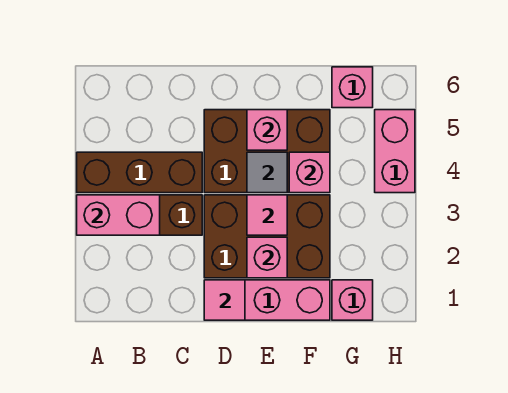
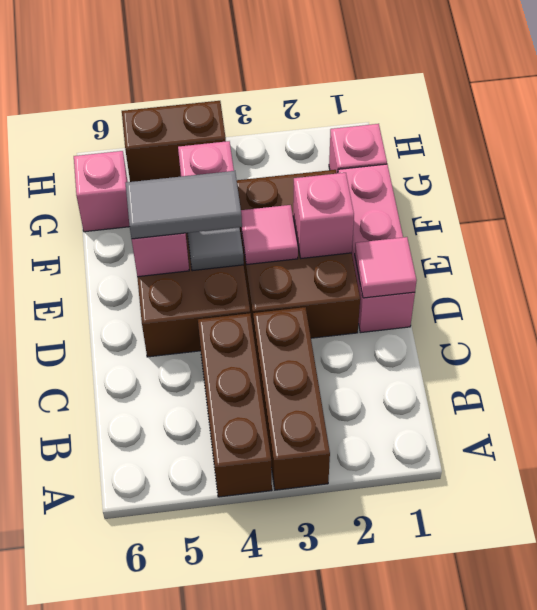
pink 1x2 brick [77,195,160,235] -> none
none -> grey 1x2 tile [126,171,242,239]
pink 1x2 brick [375,110,415,193] -> brown 1x2 brick [122,101,226,182]

